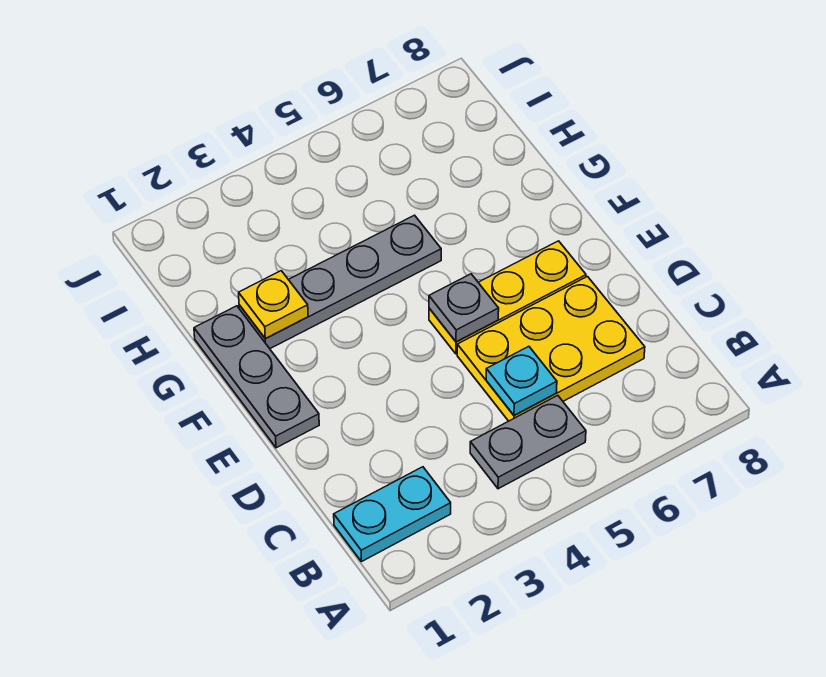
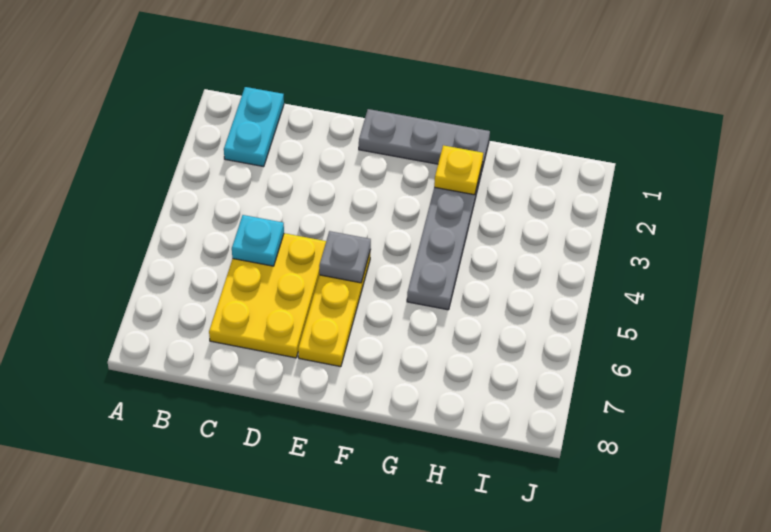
grey 1x2 plate [470,395,586,489] -> none

